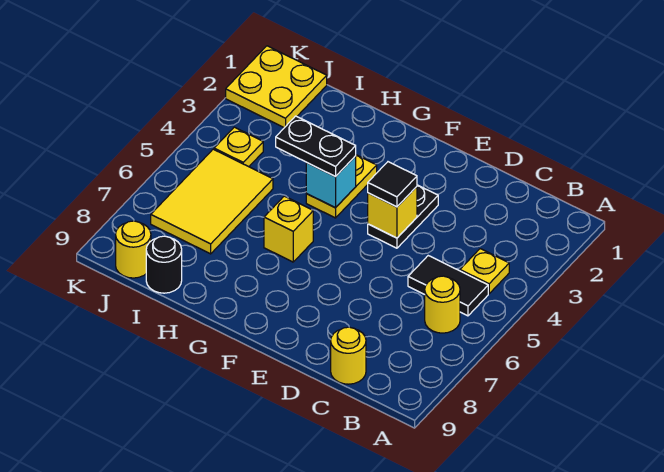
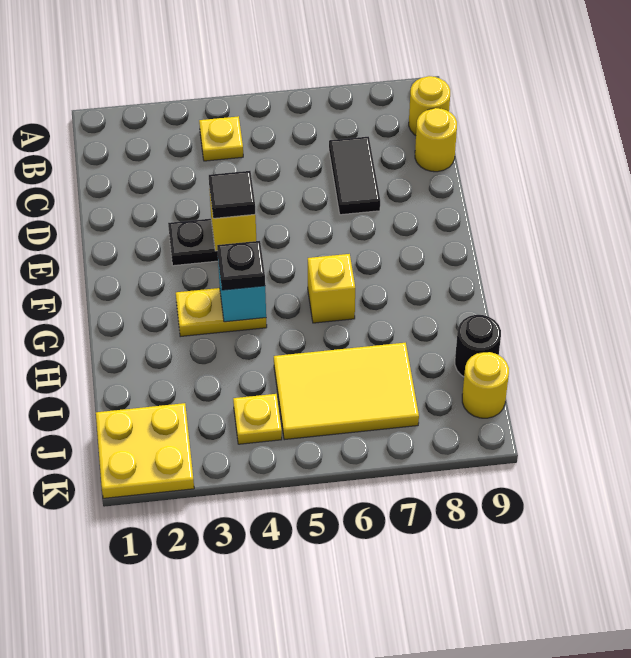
black 1x2 tile [408,256,488,316] -> black 1x2 tile moved to [329,137,380,215]
yellow 1x1 round brick [425,276,460,333] -> yellow 1x1 round brick moved to [409,76,450,135]
black 1x2 plate [276,116,356,177] -> black 1x1 plate [217,241,265,290]

